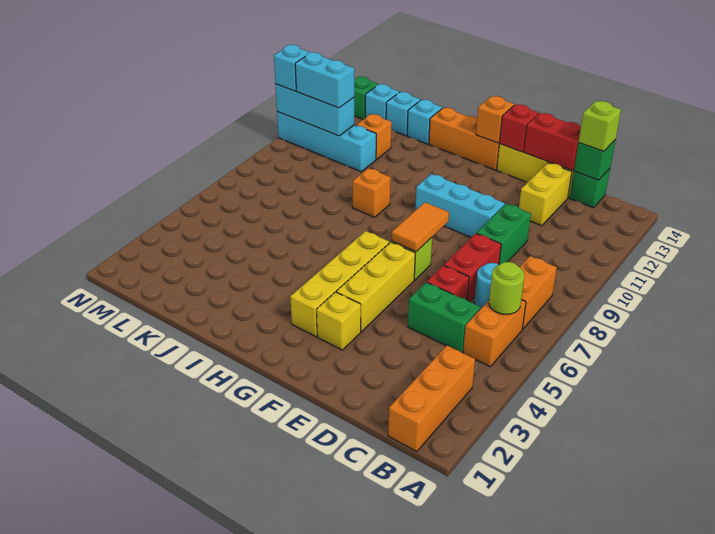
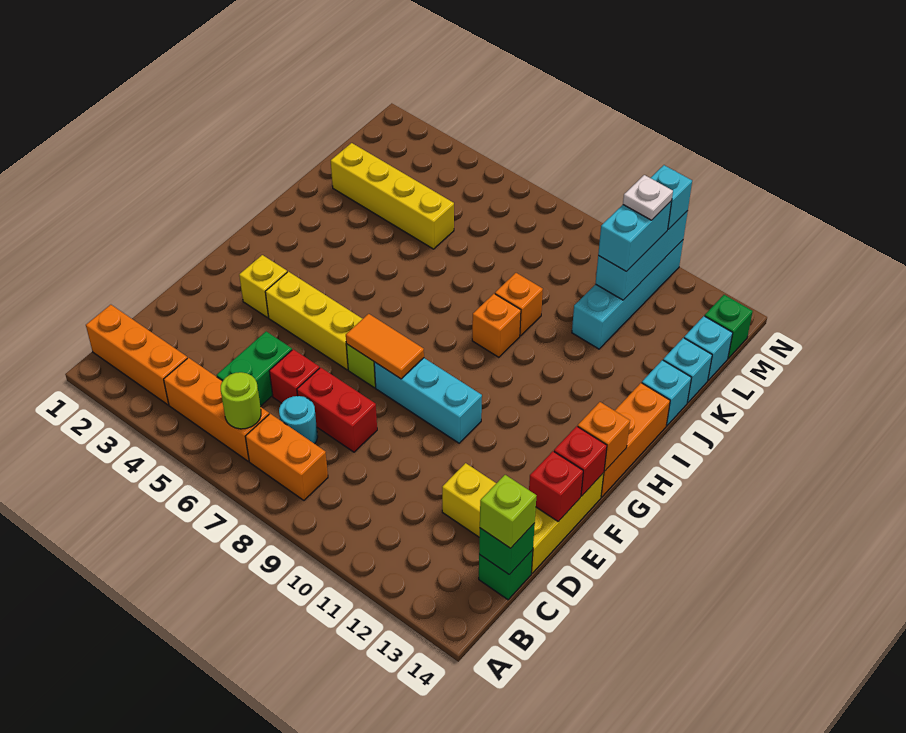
orange 1x2 brick [463,300,526,367] -> orange 1x3 brick [164,358,269,461]
green 1x2 brick [477,204,531,265] -> none
red 1x2 brick [524,113,581,171] -> red 1x1 brick [529,451,583,522]
cyan 1x3 brick [415,174,505,237] -> cyan 1x3 brick turned to [374,358,482,443]
yellow 1x4 brick [290,231,390,337] -> yellow 1x4 brick moved to [331,143,454,249]
orange 1x1 brick [356,114,392,159] -> orange 1x1 brick moved to [495,273,543,336]
none -> white 1x1 plate [623,175,673,220]

